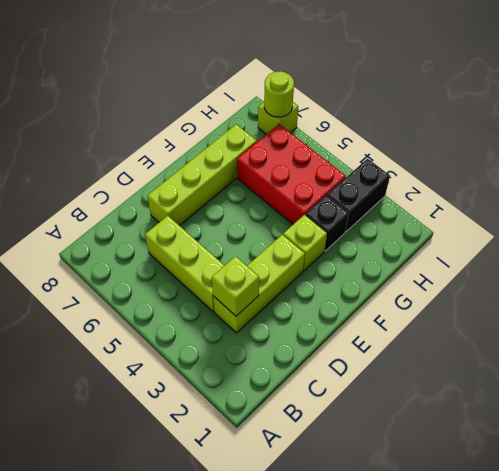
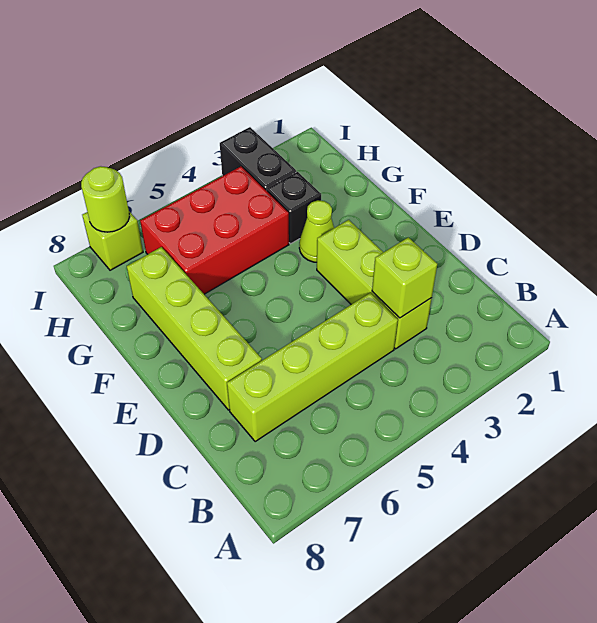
lime 1x3 brick [145,216,225,312] -> lime 1x4 brick [227,293,398,442]
lime 1x1 brick [283,215,327,270] -> lime 1x1 cone [299,200,334,262]

